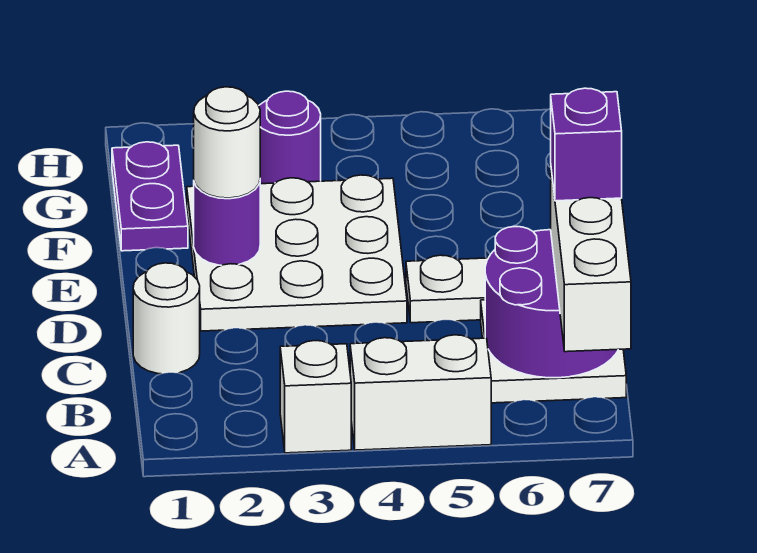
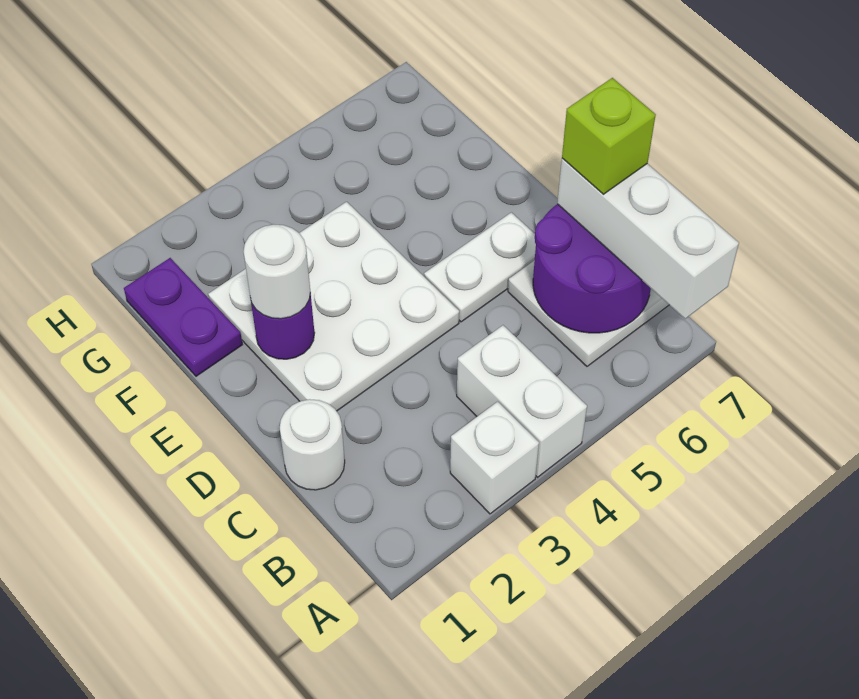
white 1x2 brick [350,335,491,450] -> white 1x2 brick turned to [457,325,587,477]
purple 1x1 brick [551,88,622,201] -> lime 1x1 brick [562,78,656,194]
purple 1x1 round brick [259,91,321,184] -> none

